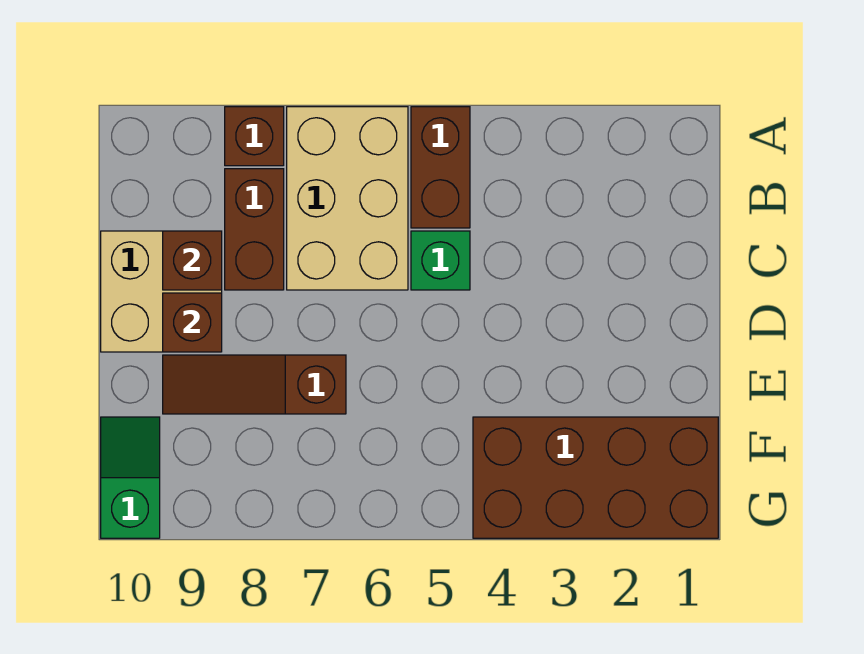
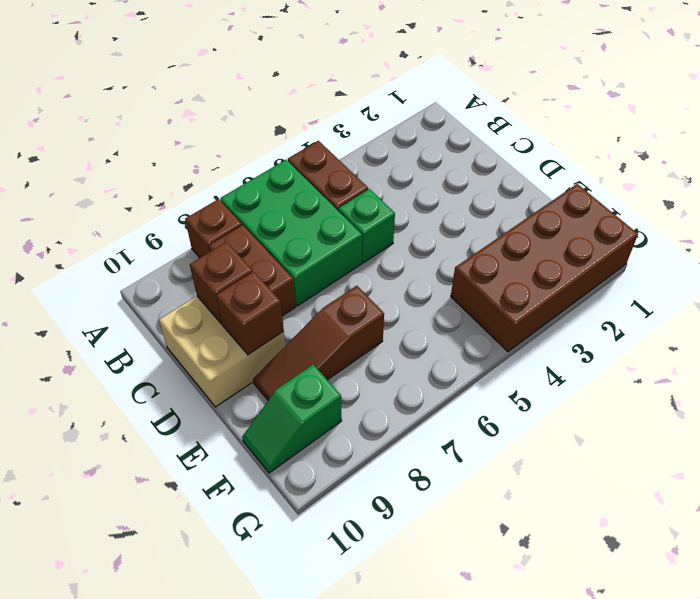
tan 2x3 brick [287,107,408,290] -> green 2x3 brick [220,160,362,306]
green 1x2 slope [101,417,160,538] -> green 1x2 slope turned to [242,365,342,473]

